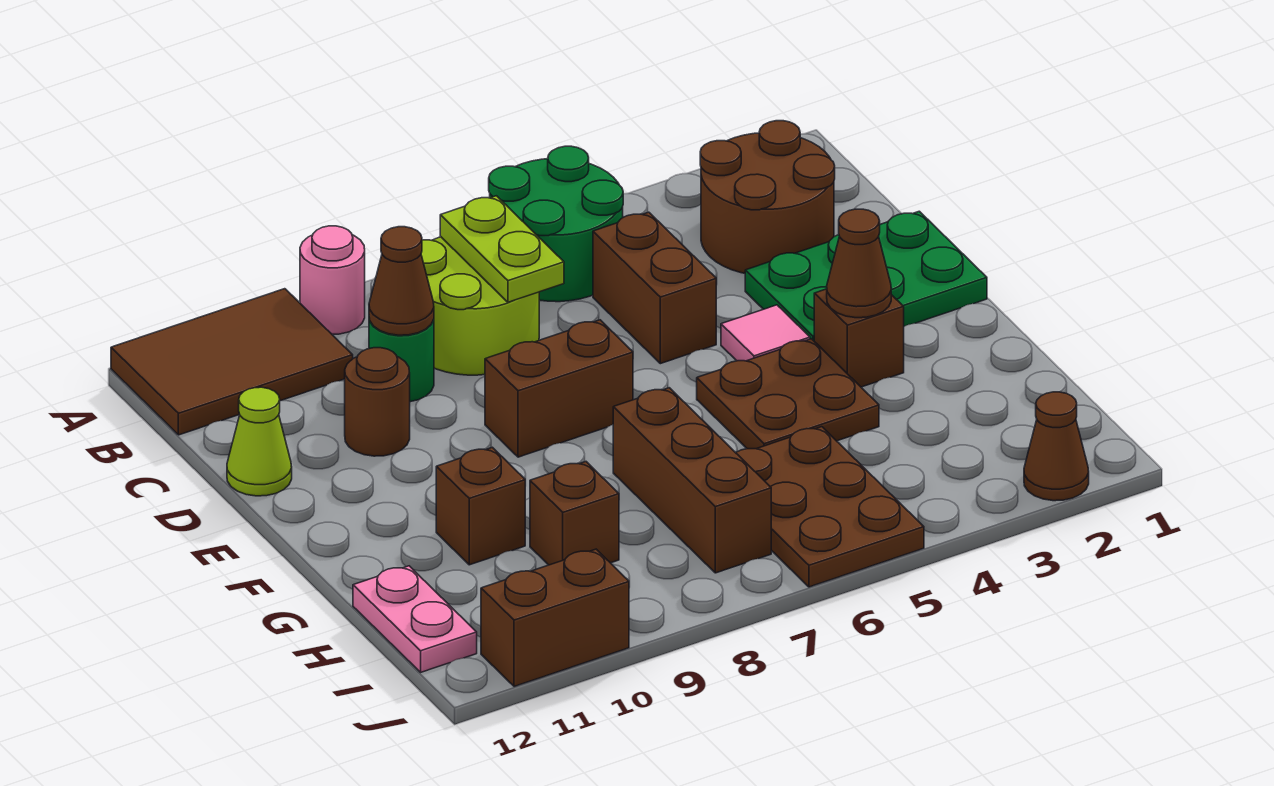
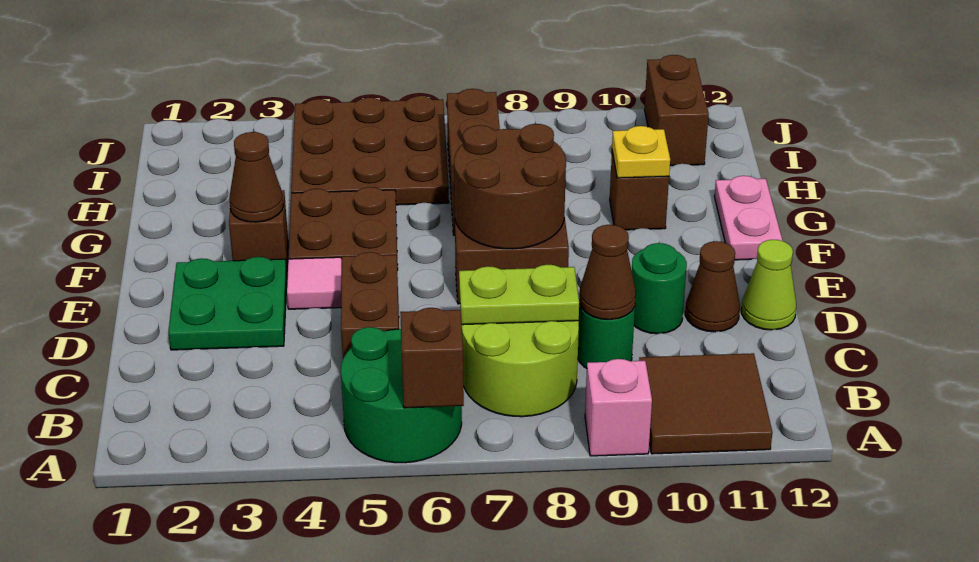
pink 1x1 round brick [300,226,365,334] -> pink 1x1 brick [585,359,652,456]
brown 2x3 tile [111,289,353,435] -> brown 2x2 tile [639,353,772,454]
brown 2x2 round brick [700,121,835,273] -> brown 2x2 round brick moved to [454,124,566,249]
lime 1x2 plate [440,196,564,302] -> lime 1x2 plate turned to [459,265,579,325]
green 2x3 plate [745,211,987,341] -> green 2x2 plate [168,257,287,350]
brown 1x1 round brick [345,348,410,456] -> green 1x1 round brick [632,243,687,334]
none -> yellow 1x1 plate [612,126,670,178]
brown 2x3 plate [736,427,924,587] -> brown 3x3 plate [291,96,449,205]
brown 1x1 brick [530,462,619,565] -> brown 1x1 brick moved to [400,308,464,408]
pink 1x2 plate [353,566,477,672] -> pink 1x2 plate moved to [714,176,783,260]
brown 1x1 cone [1024,392,1089,501] -> brown 1x1 cone moved to [685,241,740,332]
brown 1x2 brick [481,549,629,687] -> brown 1x2 brick turned to [644,55,709,166]

